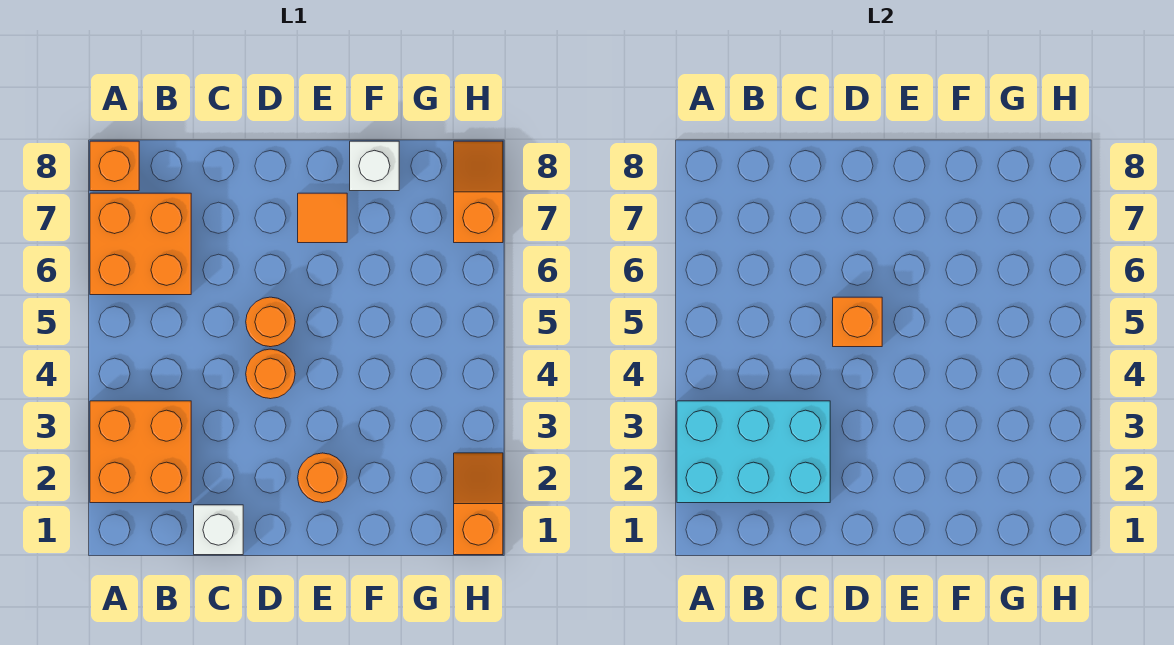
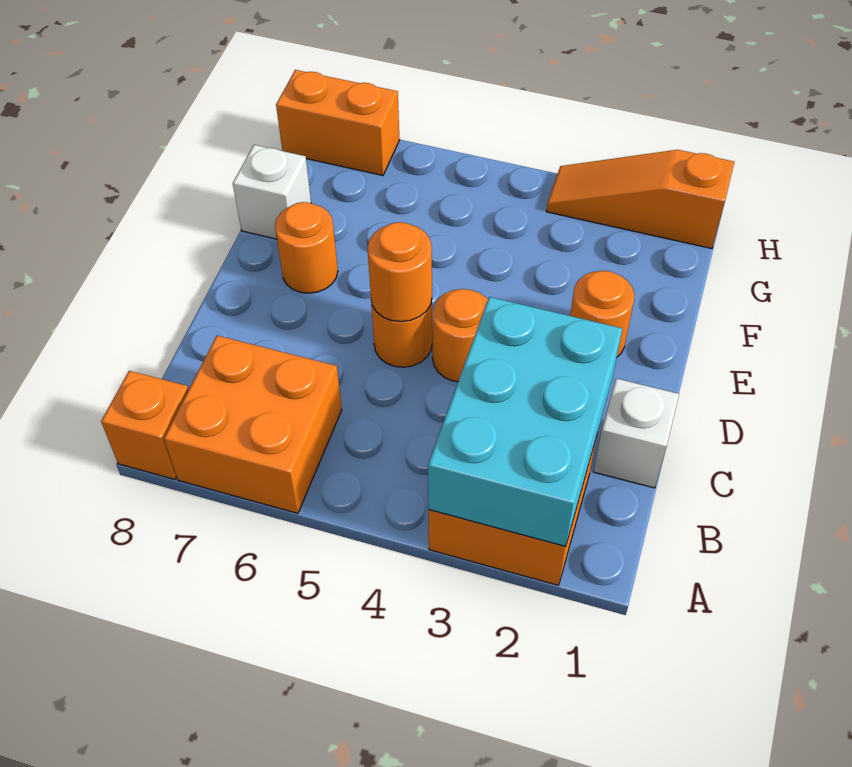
orange 1x1 brick [833,297,882,347] -> orange 1x1 round brick [367,222,432,322]
orange 1x1 tile [298,193,347,243] -> orange 1x1 round brick [275,202,338,293]
orange 1x2 slope [454,453,503,555] -> orange 1x3 slope [546,150,734,249]
orange 1x2 slope [454,141,503,243] -> orange 1x2 brick [276,70,399,176]

